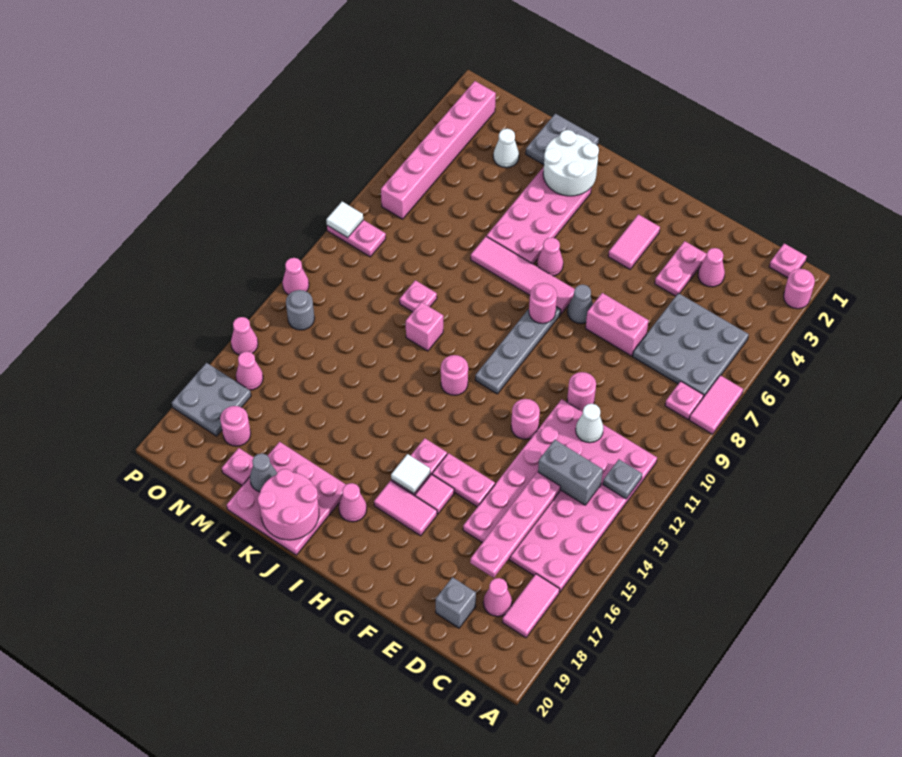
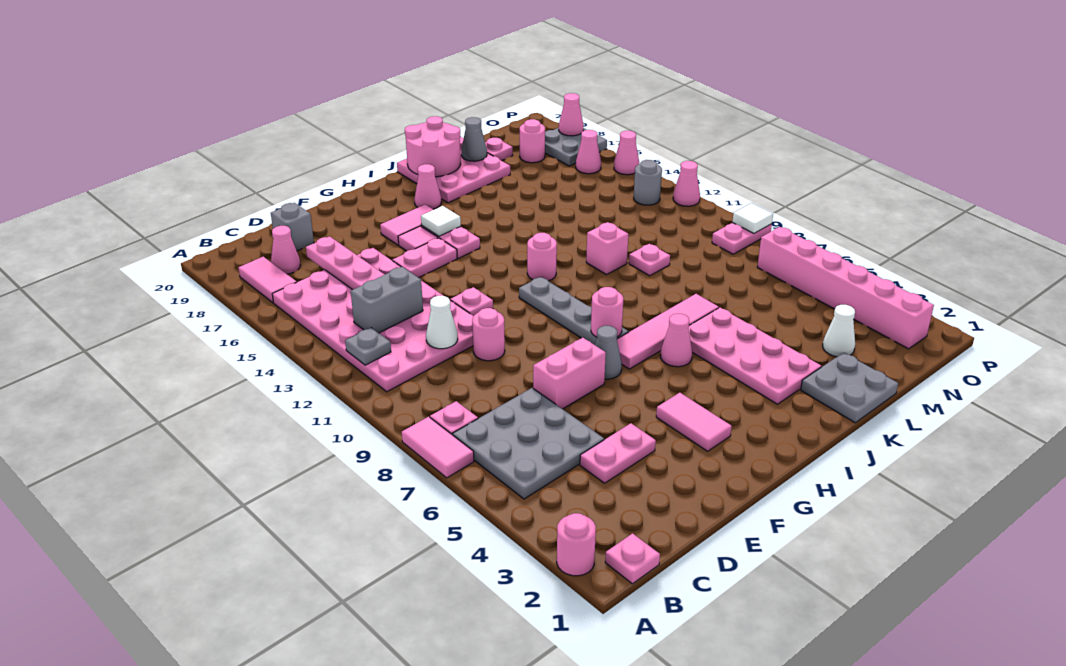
pink 1x1 cone [698,248,725,287] -> pink 1x1 cone moved to [559,93,584,136]
pink 1x2 plate [655,241,707,296] -> pink 1x2 plate turned to [580,423,656,483]
pink 1x1 round brick [511,399,540,439] -> pink 1x1 plate [450,287,493,316]
white 2x2 round brick [543,130,599,196] -> none

